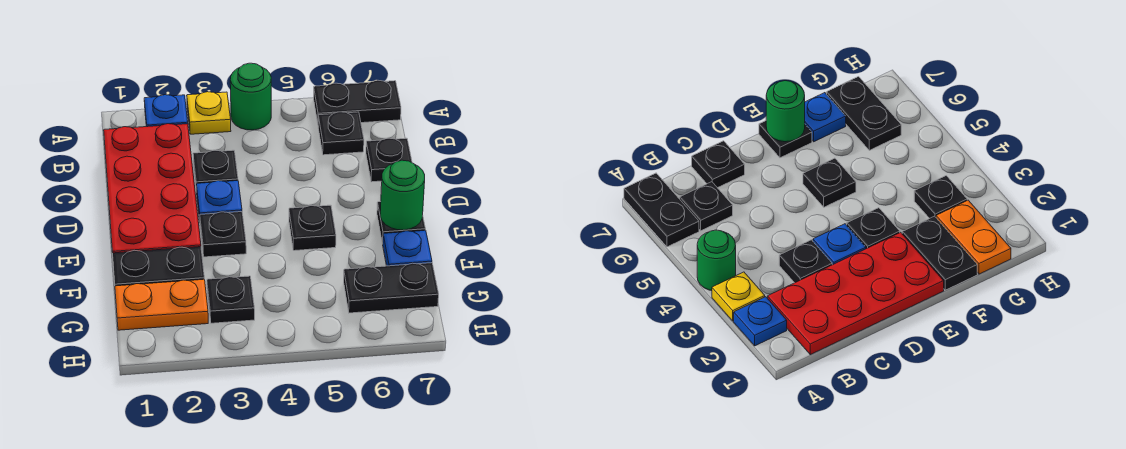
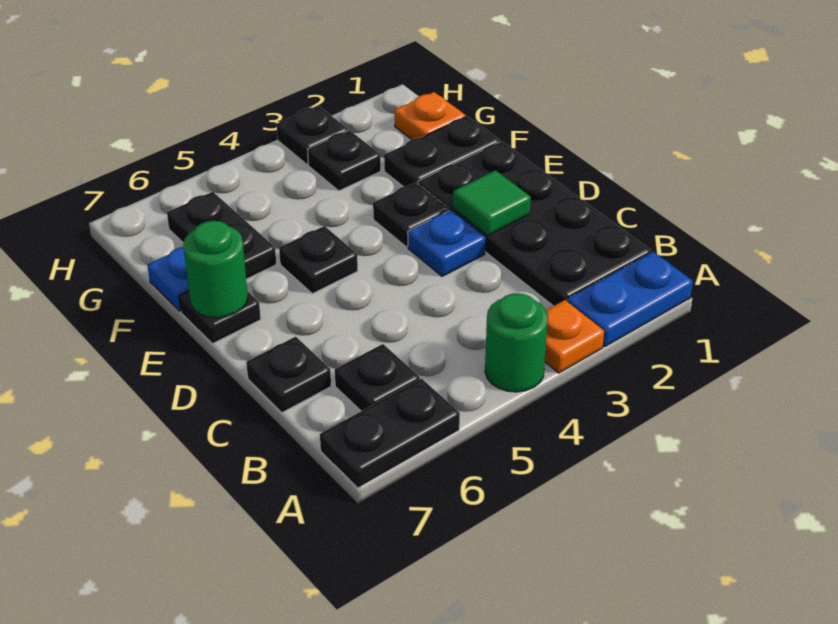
blue 1x1 plate [144,95,188,127] -> blue 1x2 plate [567,252,693,347]
yellow 1x1 plate [187,92,231,134] -> orange 1x1 plate [545,300,604,373]
red 2x4 plate [104,124,201,253] -> black 2x4 plate [418,141,651,306]
black 1x1 plate [193,150,238,192] -> black 1x1 plate moved to [277,106,348,164]
none -> green 1x1 tile [453,170,531,235]
orange 1x2 plate [115,279,208,330] -> orange 1x1 plate [394,92,466,140]
black 1x2 plate [344,263,439,313] -> black 1x2 plate turned to [167,192,276,279]

